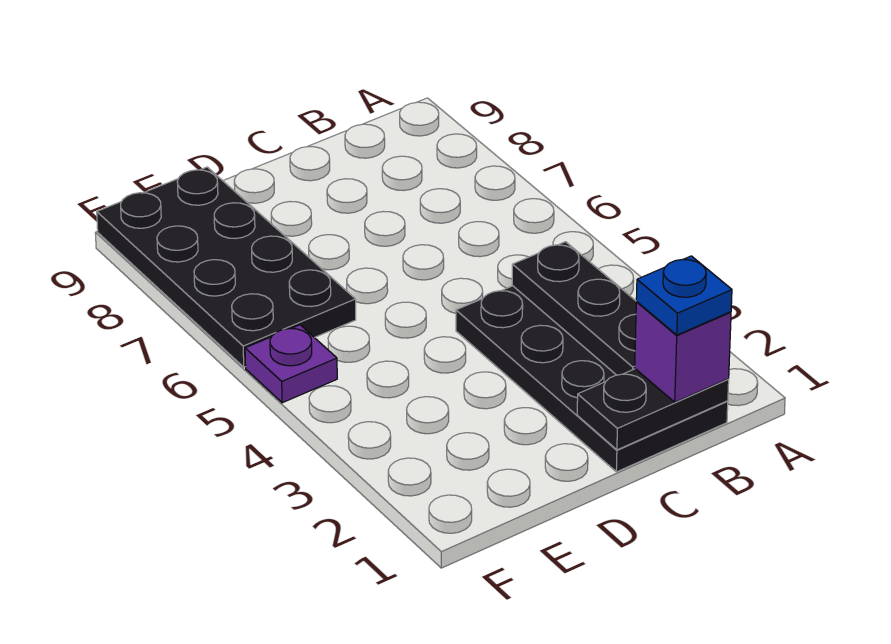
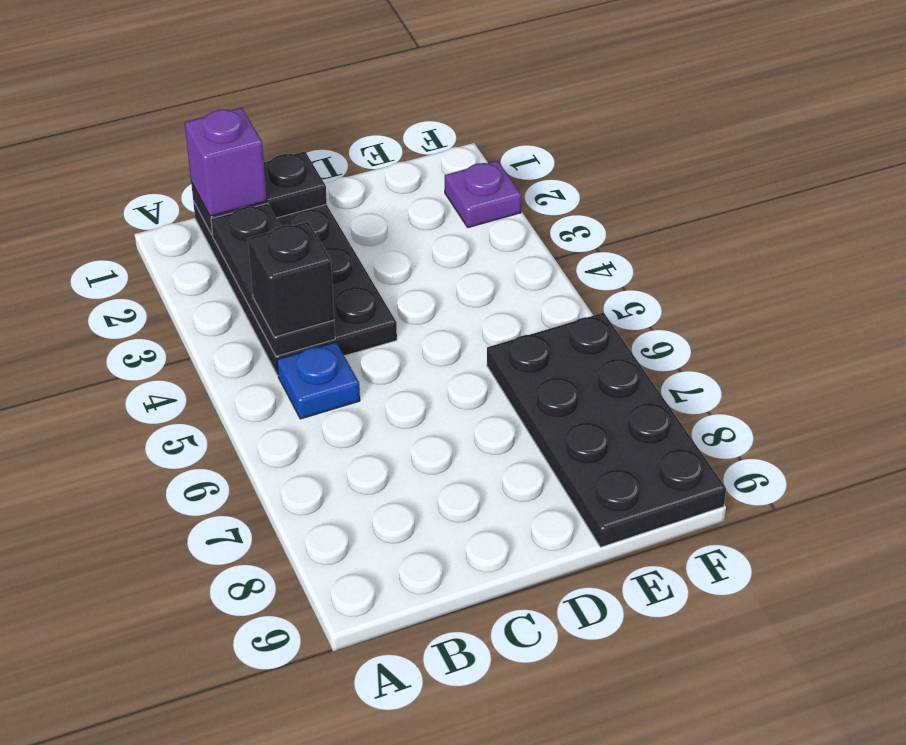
blue 1x1 plate [636,256,732,335] -> blue 1x1 plate moved to [277,342,360,419]
none -> black 1x1 brick [248,222,334,337]
purple 1x1 plate [245,325,337,403] -> purple 1x1 plate moved to [445,161,522,228]

